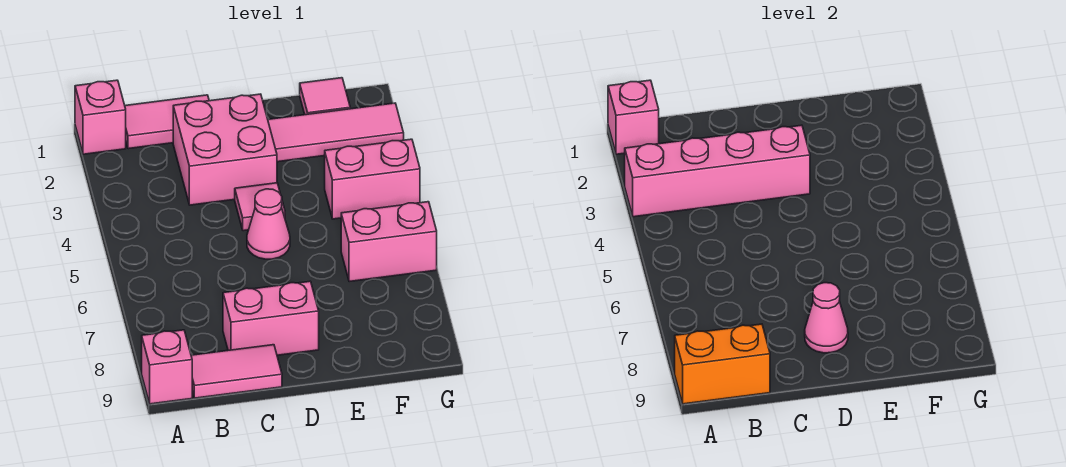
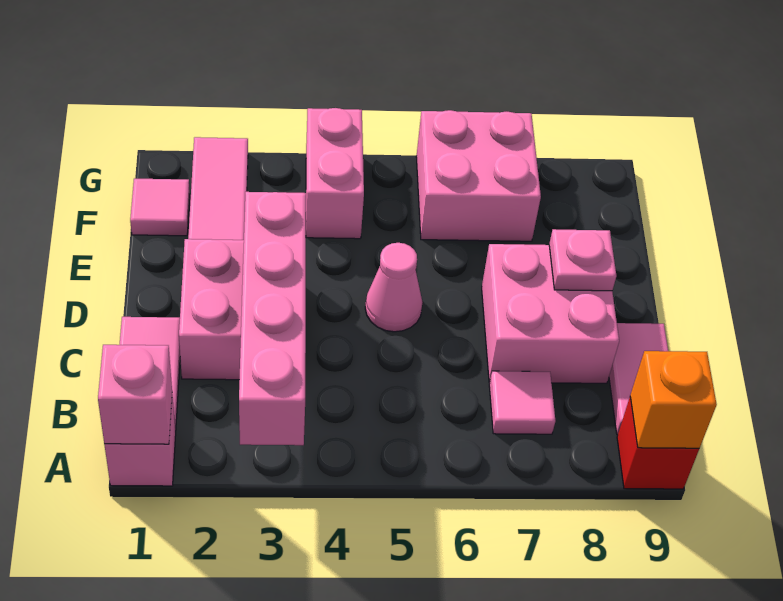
pink 1x1 brick [142,330,192,404] -> red 1x1 brick [617,398,699,489]
orange 1x2 brick [675,324,770,404] -> orange 1x1 brick [630,351,717,448]
pink 1x2 brick [223,281,319,355] -> pink 2x2 brick [482,244,619,383]
pink 1x1 tile [235,183,285,231] -> pink 1x1 tile moved to [489,371,555,434]
pink 1x1 cone [805,283,848,353] -> pink 1x1 plate [549,229,616,291]
pink 1x2 brick [341,202,437,282] -> pink 2x2 brick [416,110,541,241]

